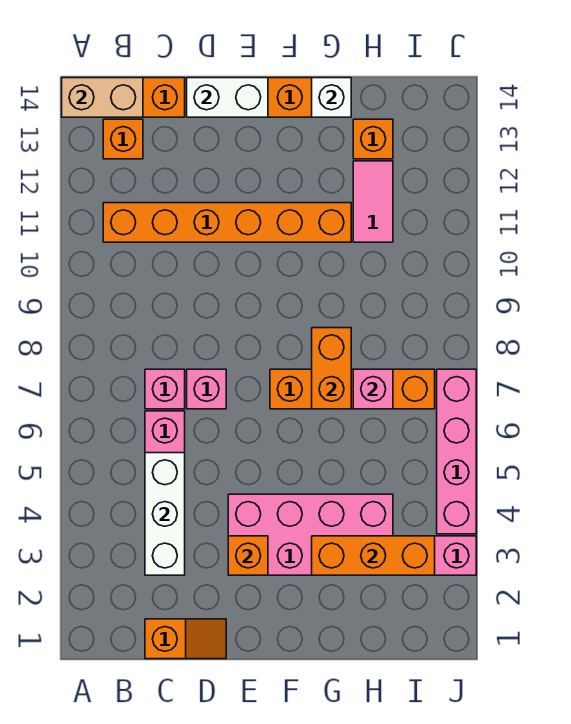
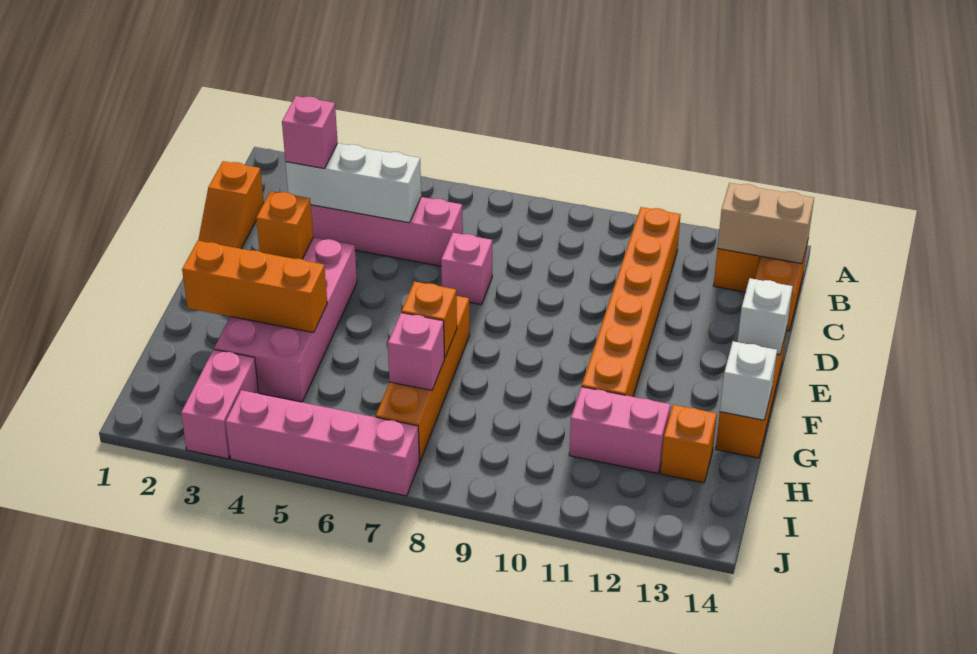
tan 1x2 brick [62,78,143,117] -> tan 1x2 brick turned to [717,183,814,264]
pink 1x1 brick [145,369,185,409] -> pink 1x1 brick moved to [282,96,338,169]
white 1x2 brick [187,78,268,117] -> white 1x1 brick [737,278,793,355]
orange 1x3 brick [312,536,435,575] -> orange 1x3 brick turned to [182,241,327,333]
orange 1x2 brick [312,328,351,409] -> orange 1x1 brick [401,281,457,358]
pink 1x2 tile [353,161,393,242] -> pink 1x2 brick [569,387,671,474]

